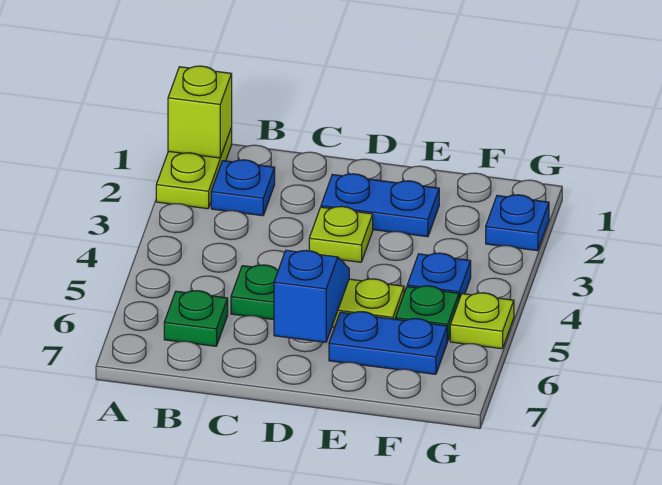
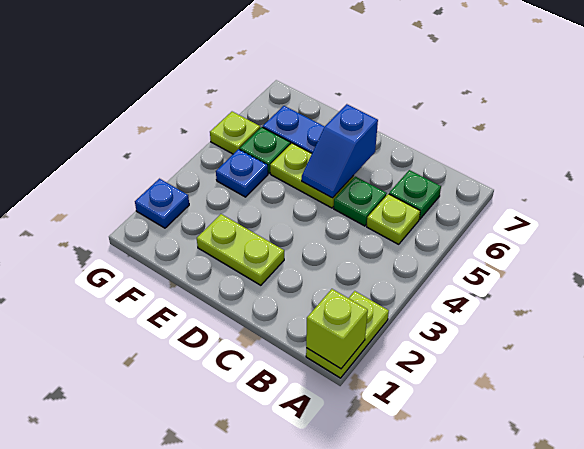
blue 1x1 plate [211,160,275,216] -> none
blue 1x2 plate [321,174,439,237] -> lime 1x2 plate [197,214,284,285]
lime 1x1 plate [309,206,373,262] -> lime 1x1 plate moved to [367,194,420,244]

